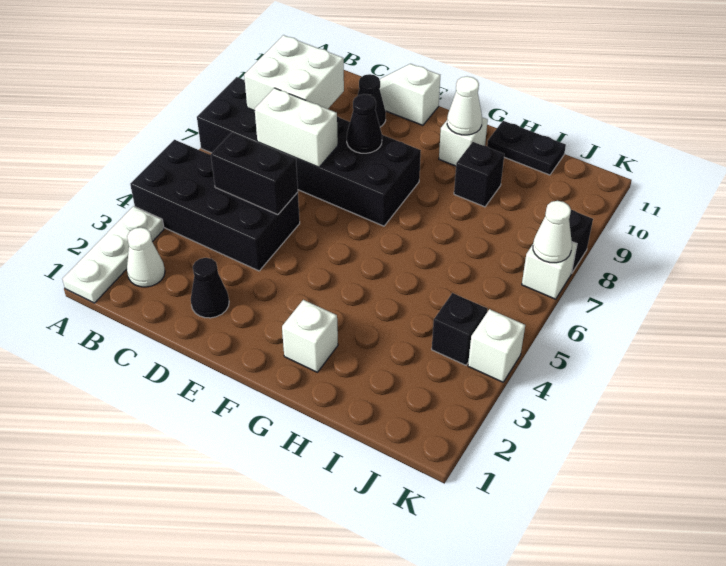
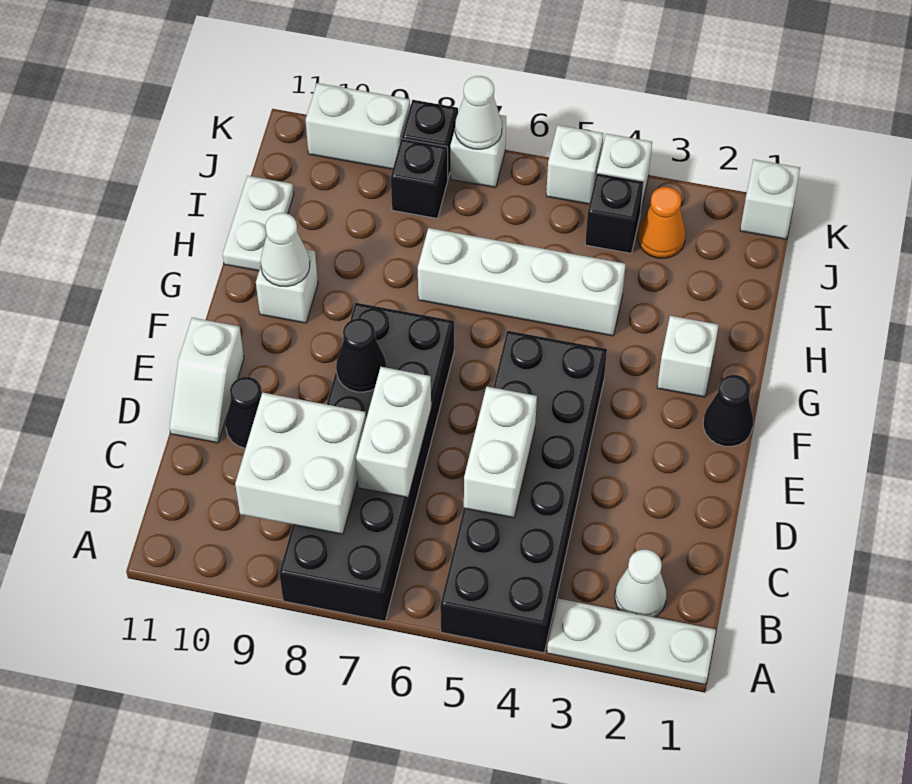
black 2x4 brick [130,140,300,271] -> black 2x6 brick [440,331,607,653]
black 1x2 brick [211,132,298,215] -> white 1x2 brick [464,386,537,518]
black 1x1 cone [191,258,229,318] -> black 1x1 cone moved to [703,375,753,447]
none -> white 1x4 brick [418,228,626,336]
black 1x1 brick [454,142,504,207] -> black 1x1 brick moved to [391,139,448,218]
black 1x2 plate [487,121,566,175] -> white 1x2 plate [223,176,294,271]
none -> orange 1x1 cone [638,187,685,258]
none -> white 1x1 brick [740,159,800,239]
none -> white 1x1 brick [546,125,603,204]
none -> white 1x2 brick [306,83,410,169]

